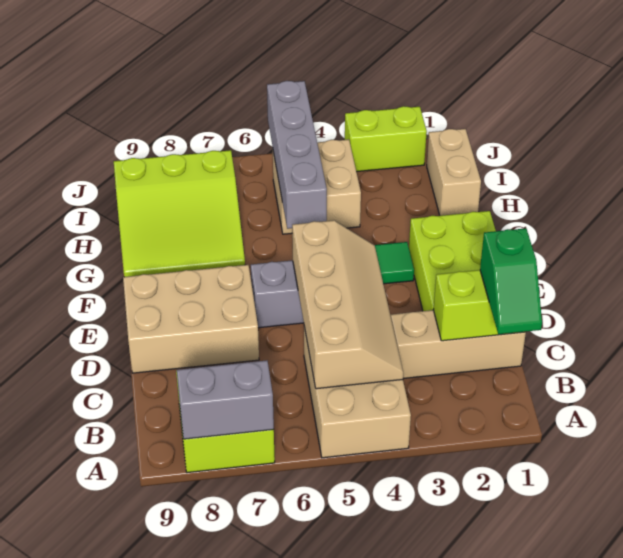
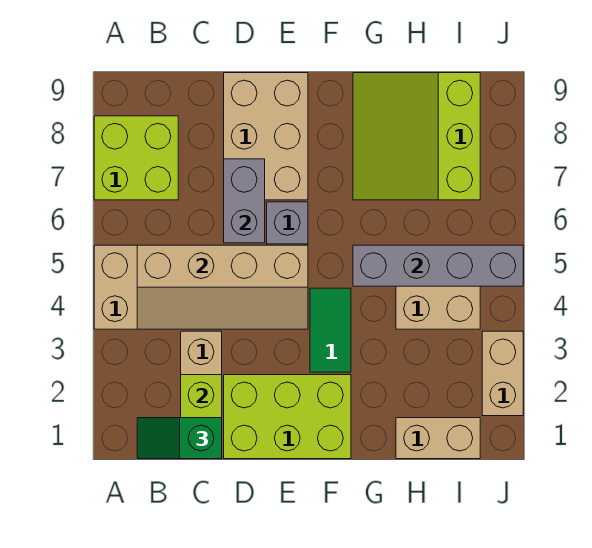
grey 1x2 brick [177,360,274,439] -> grey 1x2 brick moved to [224,159,265,243]
lime 1x2 brick [345,106,427,172] -> tan 1x2 brick [482,331,523,416]

